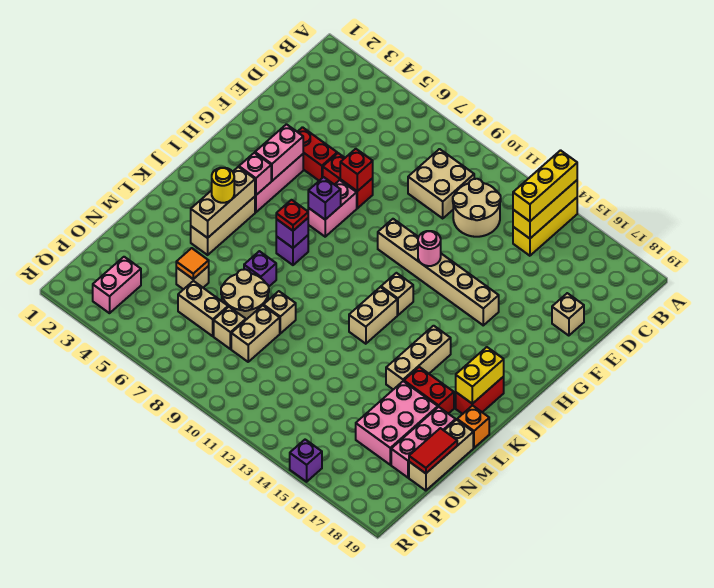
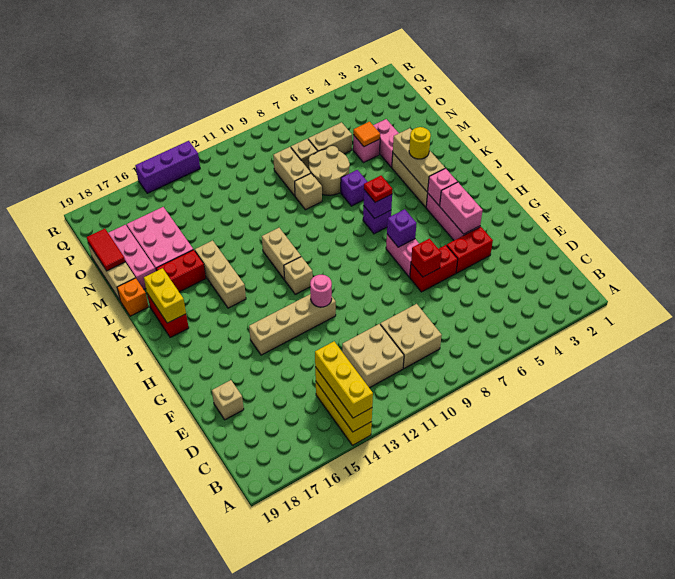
tan 2x2 round brick [453,179,501,237] -> tan 2x2 brick [342,324,404,388]
tan 1x6 brick [378,219,499,325] -> tan 1x4 brick [249,294,336,355]
tan 1x1 brick [176,266,209,289] -> pink 1x1 brick [353,135,380,163]
pink 1x2 brick [93,257,141,313] -> pink 1x2 brick moved to [373,119,399,167]
purple 1x1 brick [290,440,322,482] -> purple 1x3 brick [135,141,200,193]

